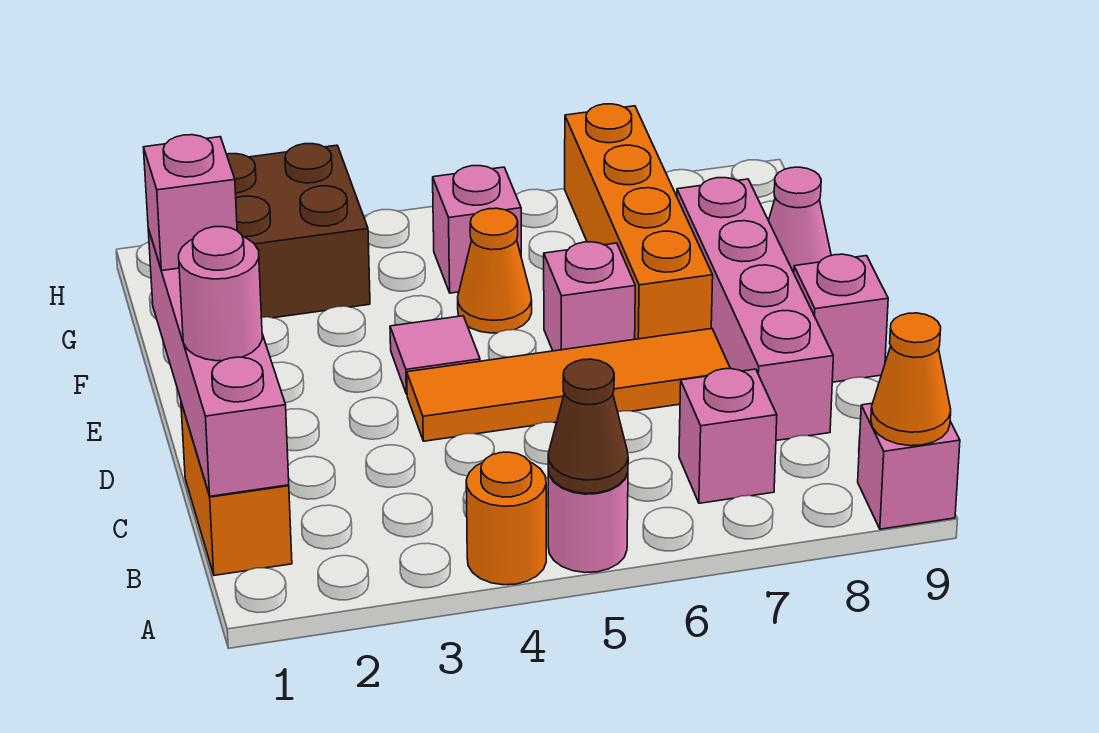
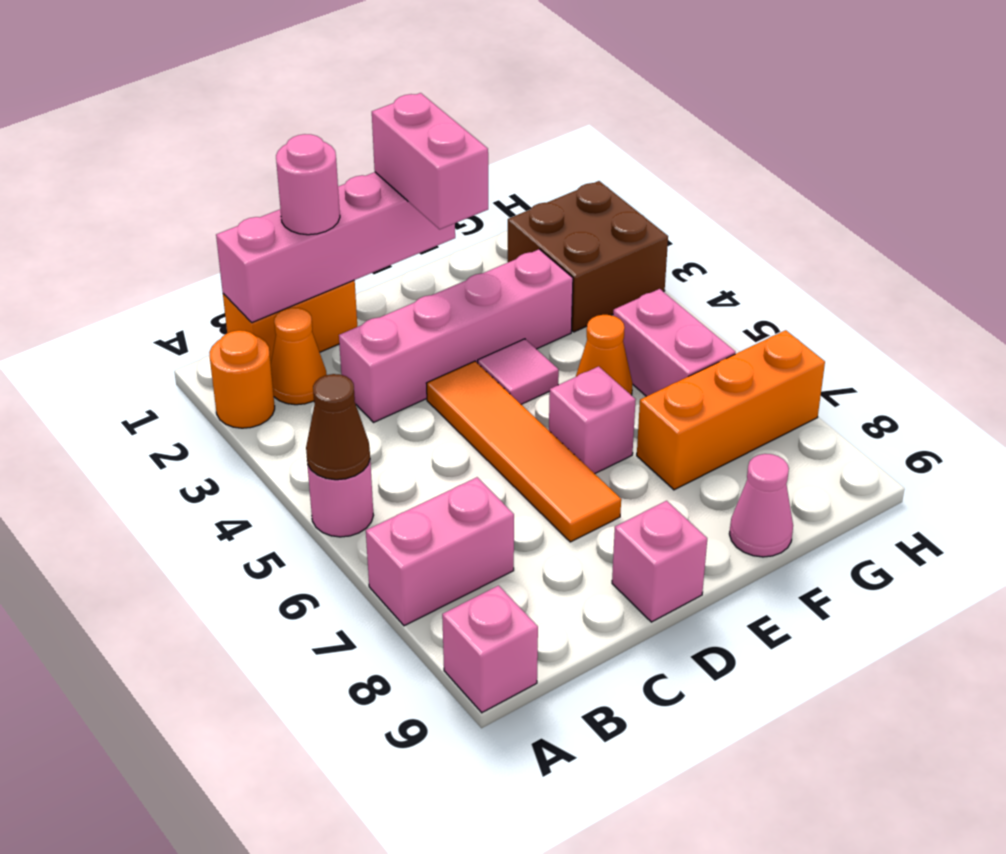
orange 1x1 round brick [466,452,546,585] -> orange 1x1 round brick moved to [209,330,275,428]
orange 1x1 cone [871,313,951,446] -> orange 1x1 cone moved to [271,308,327,405]
pink 1x1 brick [679,369,777,503] -> pink 1x2 brick [366,477,514,626]
pink 1x4 brick [677,178,833,440] -> pink 1x4 brick moved to [339,249,573,422]
pink 1x1 brick [144,135,237,271] -> pink 1x2 brick [372,93,488,229]
orange 1x4 brick [565,104,713,339] -> orange 1x3 brick [637,330,825,490]
pink 1x1 brick [433,166,521,293] -> pink 1x2 brick [613,289,736,396]

